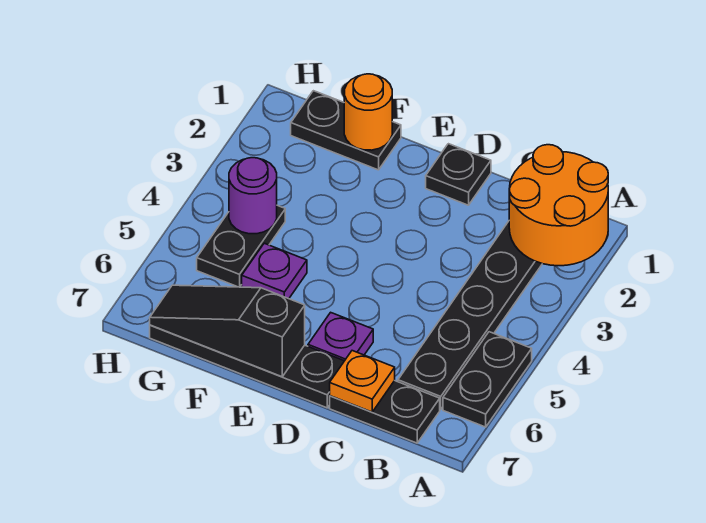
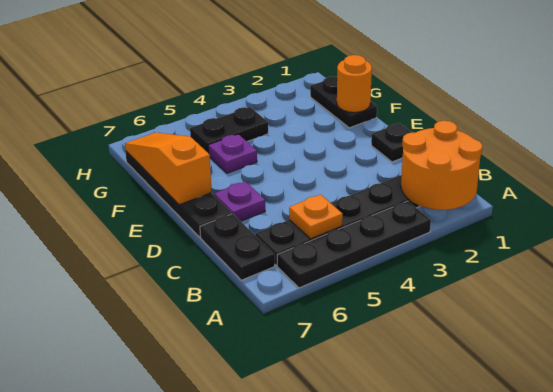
black 1x2 plate [443,332,532,427] -> black 1x4 plate [277,201,431,288]
orange 1x1 plate [330,351,395,412] -> orange 1x1 plate moved to [289,195,343,239]
black 1x3 slope [150,285,305,377] -> orange 1x3 slope [125,132,212,205]
purple 1x1 round brick [229,158,277,234] -> none

